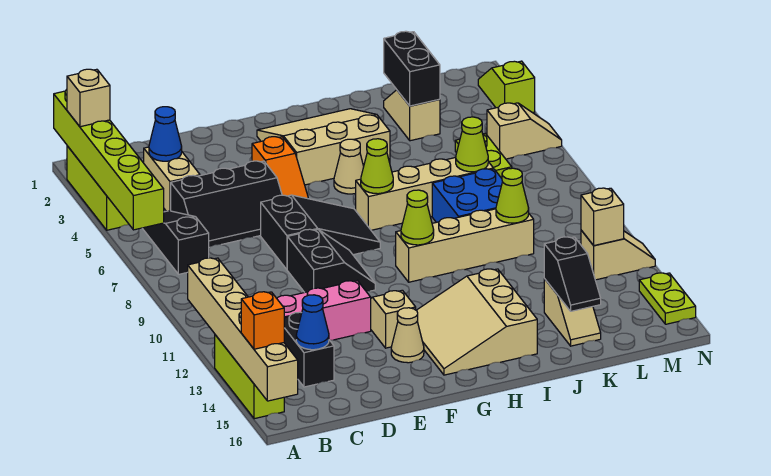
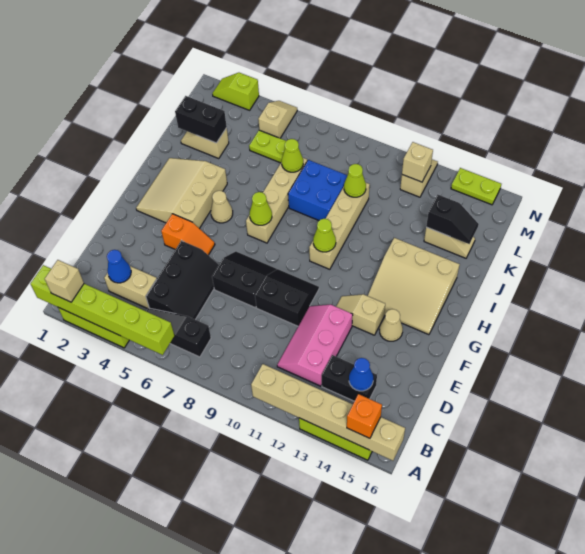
black 2x3 slope [261,195,380,269] -> black 2x2 slope [212,252,277,308]

